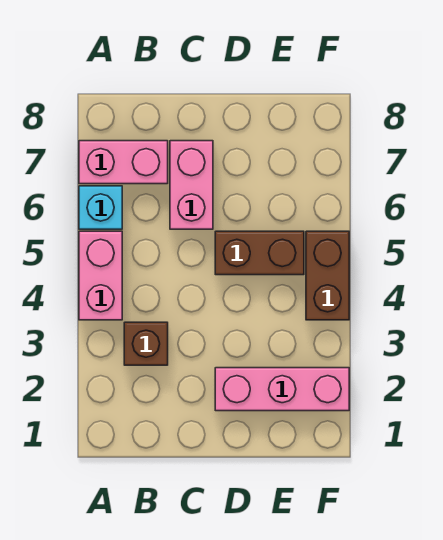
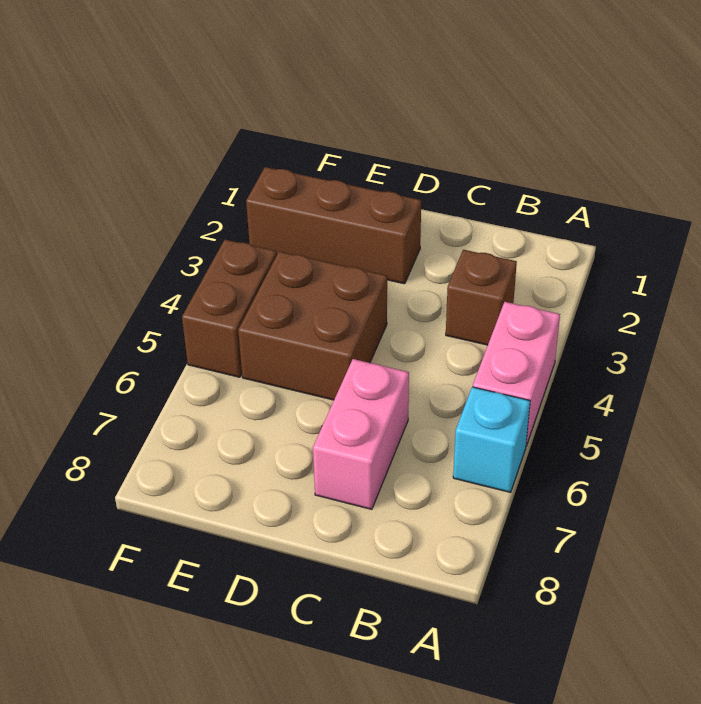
pink 1x2 brick [79,141,168,184] -> none
pink 1x3 brick [215,368,349,411] -> brown 1x3 brick [246,167,421,284]
brown 1x2 brick [215,231,304,275] -> brown 2x2 brick [238,252,387,400]

